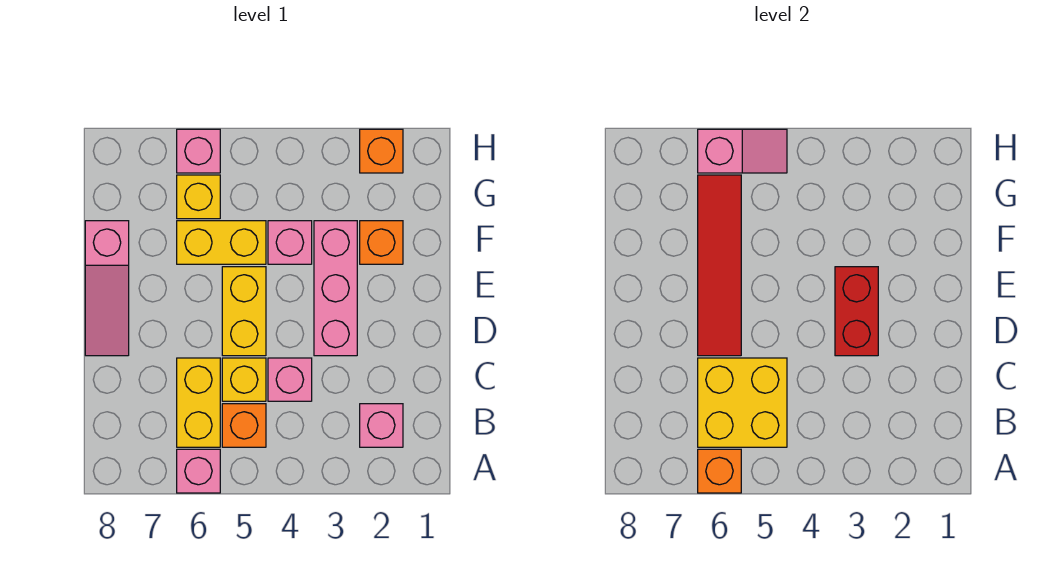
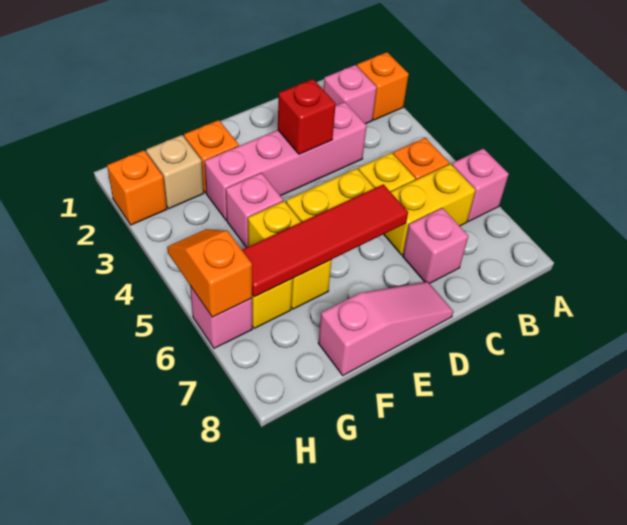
orange 1x1 brick [698,449,741,493] -> orange 1x1 brick moved to [357,52,409,120]
yellow 2x2 brick [698,358,787,447] -> none
pink 1x1 brick [268,358,312,401] -> pink 1x1 brick moved to [403,208,468,283]
pink 1x3 brick [314,221,357,356] -> pink 1x4 brick [204,102,367,220]
red 1x2 brick [835,267,878,356] -> red 1x1 brick [278,79,336,154]
none -> tan 1x1 brick [146,135,204,209]
pink 1x2 slope [698,129,787,173] -> orange 1x2 slope [167,229,252,317]

